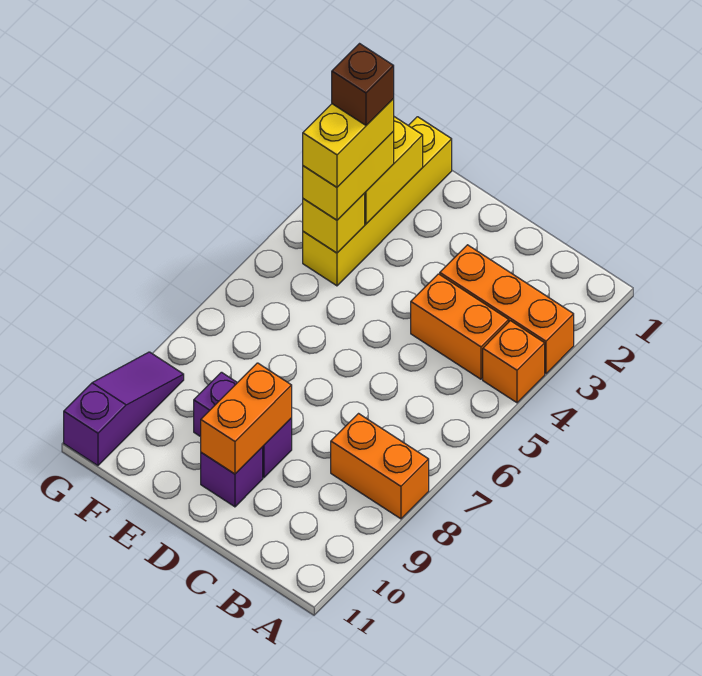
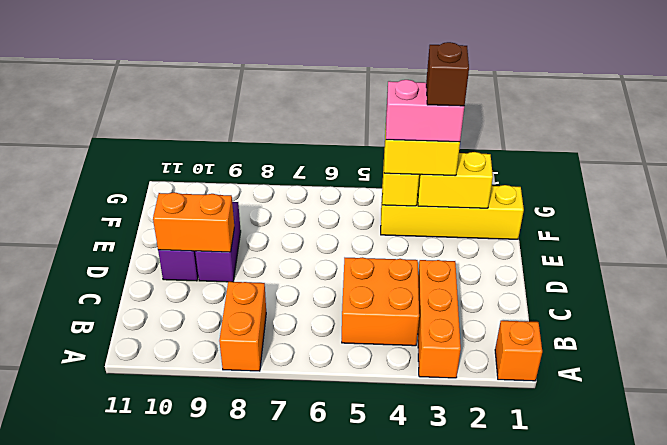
orange 1x1 brick [483,321,545,403] -> orange 1x1 brick moved to [495,321,542,381]
orange 1x2 brick [411,274,509,379] -> orange 2x2 brick [342,257,419,346]
yellow 1x2 brick [303,99,394,187] -> pink 1x2 brick [386,80,464,142]
purple 1x3 slope [64,352,184,466] -> none

